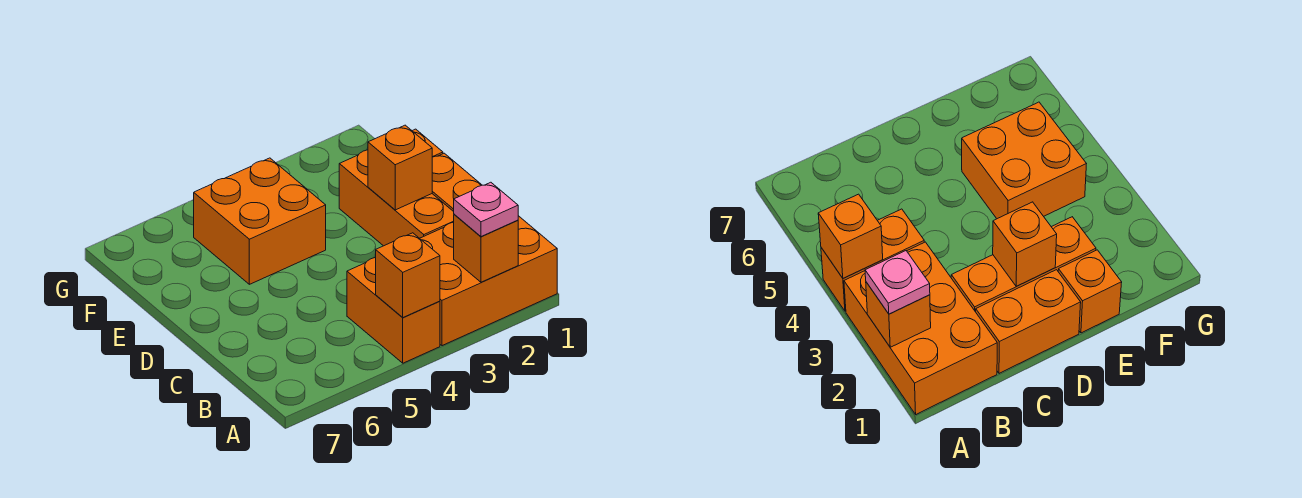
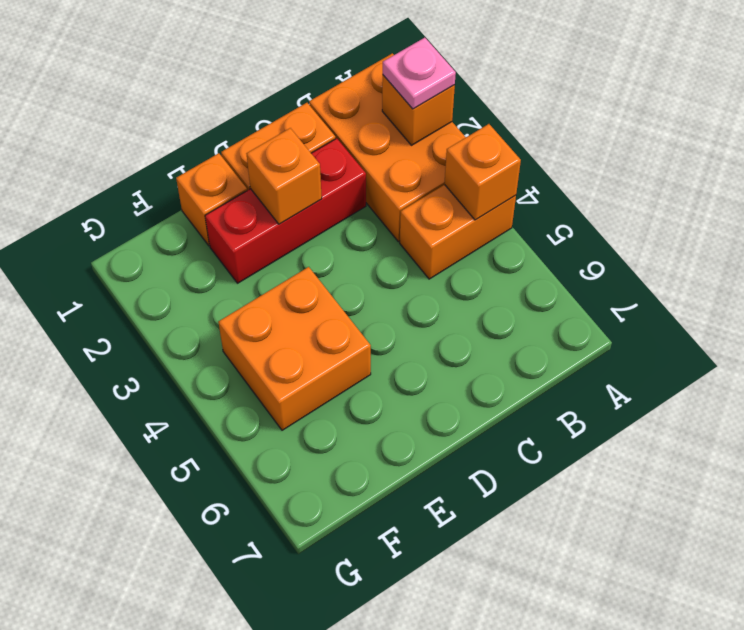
orange 1x3 brick [339,150,454,246] -> red 1x3 brick [205,138,366,283]

